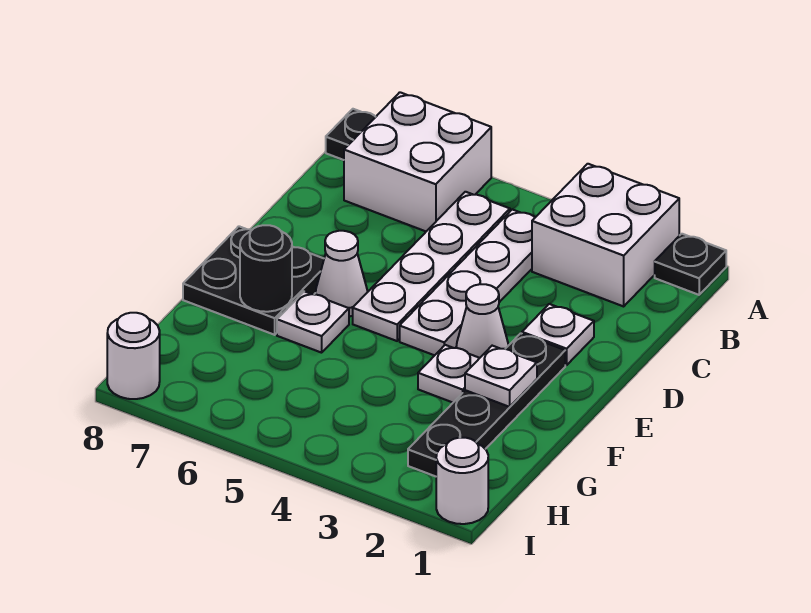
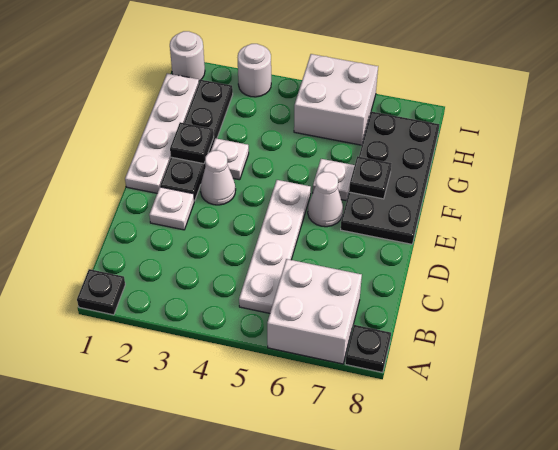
white 2x2 brick [532,164,679,306] -> white 2x2 brick moved to [294,54,378,145]
white 1x4 plate [400,209,535,355] -> white 1x4 plate moved to [125,73,199,193]
black 2x2 plate [183,226,324,335] -> black 2x4 plate [341,111,440,244]
white 1x1 plate [465,346,537,407] -> black 1x1 plate [170,122,214,164]
black 1x1 round brick [240,225,292,312] -> black 1x1 plate [349,156,392,199]
white 1x1 round brick [107,313,160,399] -> white 1x1 round brick moved to [238,44,271,97]

